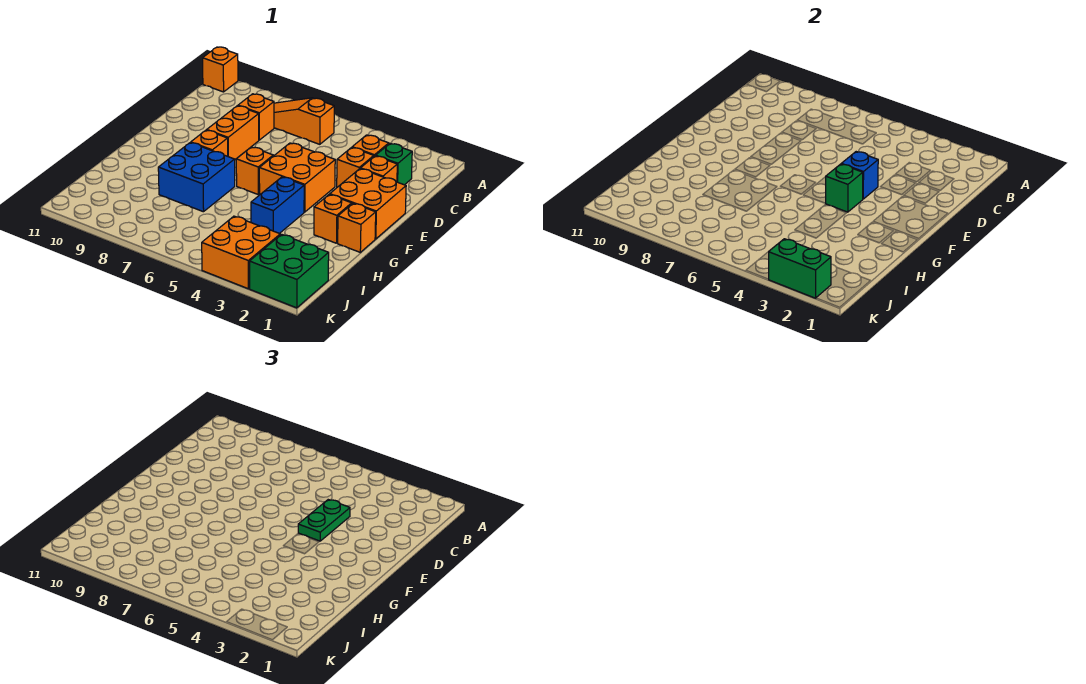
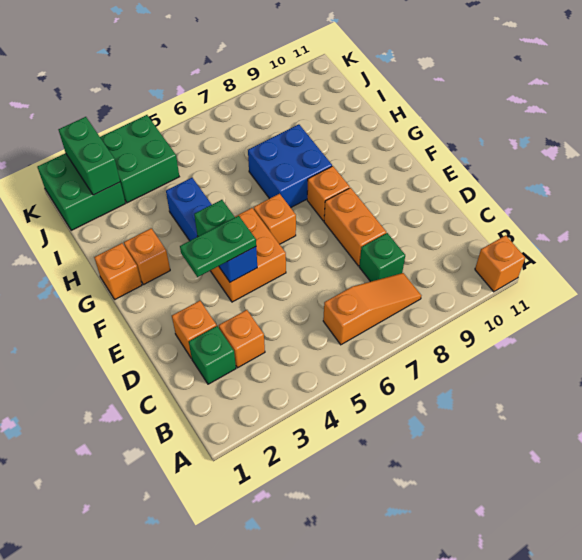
orange 1x1 brick [238,94,274,140] -> green 1x1 brick [359,233,405,282]
orange 1x1 brick [337,147,374,187] -> none
green 1x2 plate [298,500,350,541] -> green 1x2 plate turned to [180,216,256,277]
orange 2x2 brick [330,169,406,239] -> none
orange 2x2 brick [202,216,280,289] -> green 2x2 brick [100,115,179,203]
green 1x2 brick [768,239,831,298] -> green 1x2 brick turned to [58,117,120,195]

